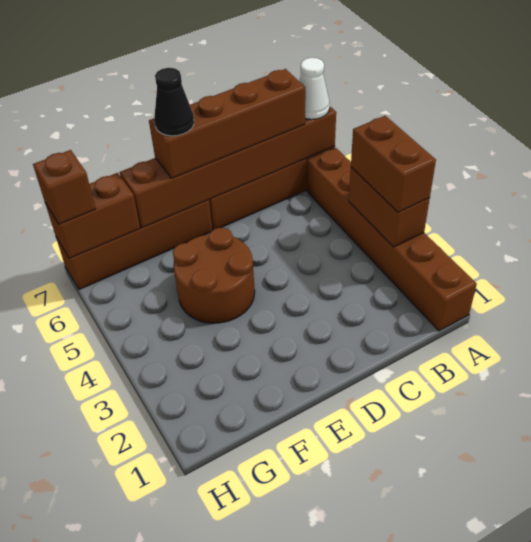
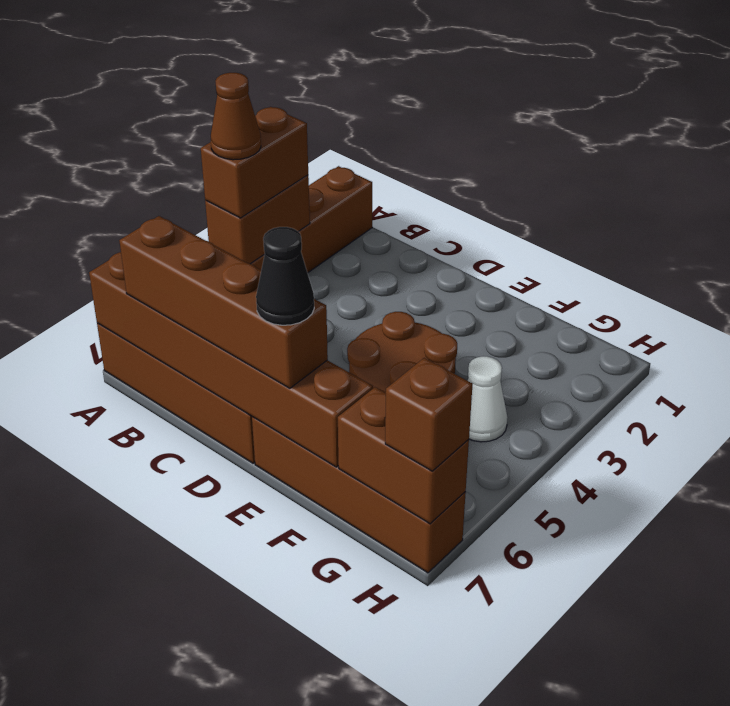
none -> brown 1x1 cone [211,73,261,160]
white 1x1 cone [299,58,330,119] -> white 1x1 cone moved to [468,356,508,442]

